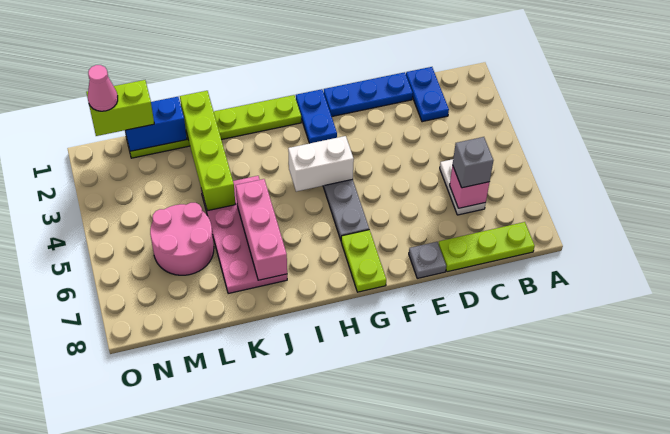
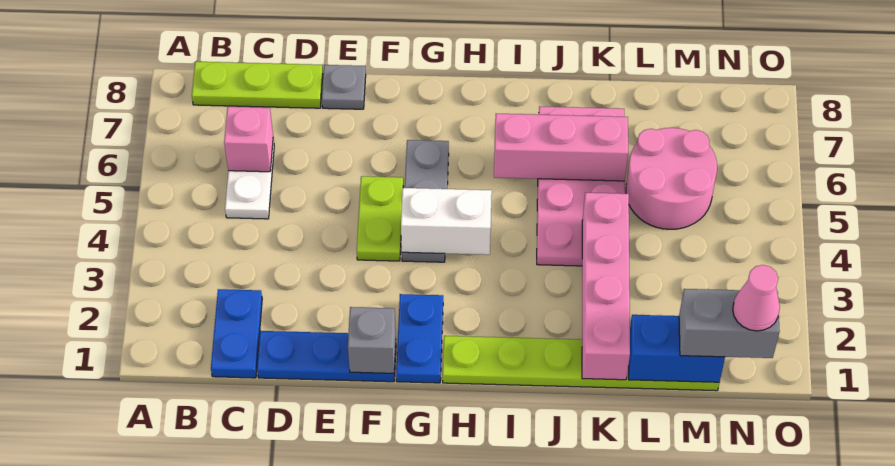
grey 1x1 brick [453,137,493,188] -> grey 1x1 brick moved to [348,307,396,373]
lime 1x2 plate [341,230,386,292] -> lime 1x2 plate moved to [357,176,403,261]
pink 1x3 brick [236,179,287,280] -> pink 1x3 brick turned to [494,114,628,181]
lime 1x4 brick [180,91,235,211] -> pink 1x4 brick [582,193,630,380]
lime 1x2 brick [86,80,154,136] -> grey 1x2 brick [679,289,780,358]

